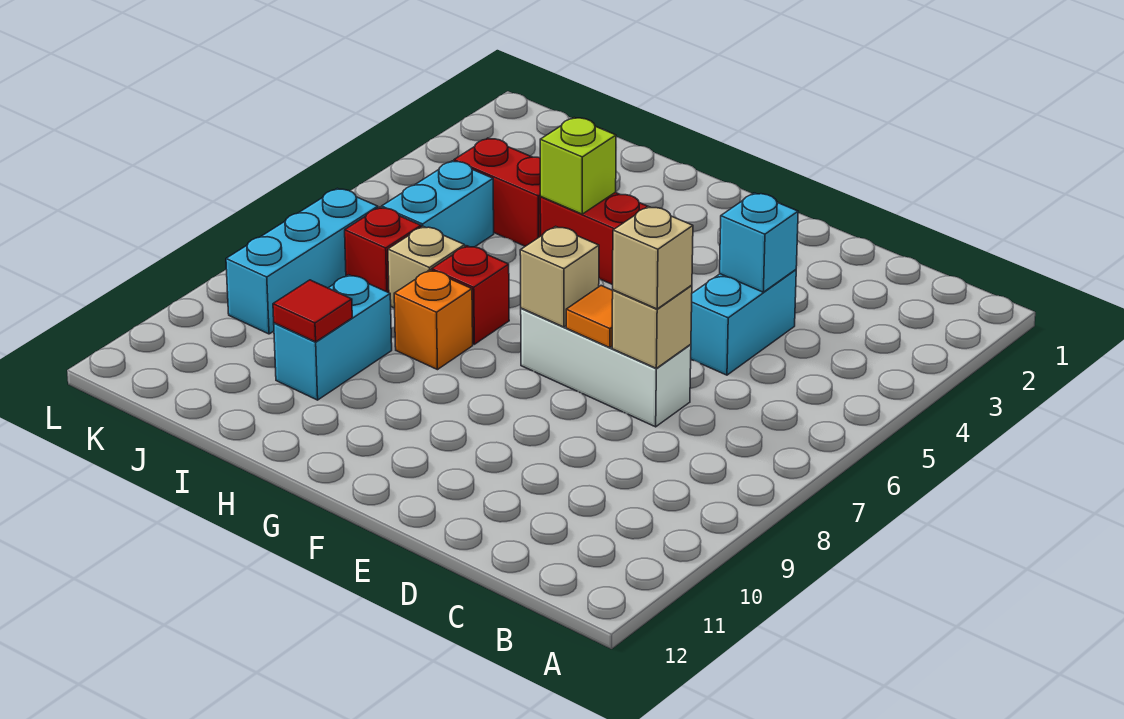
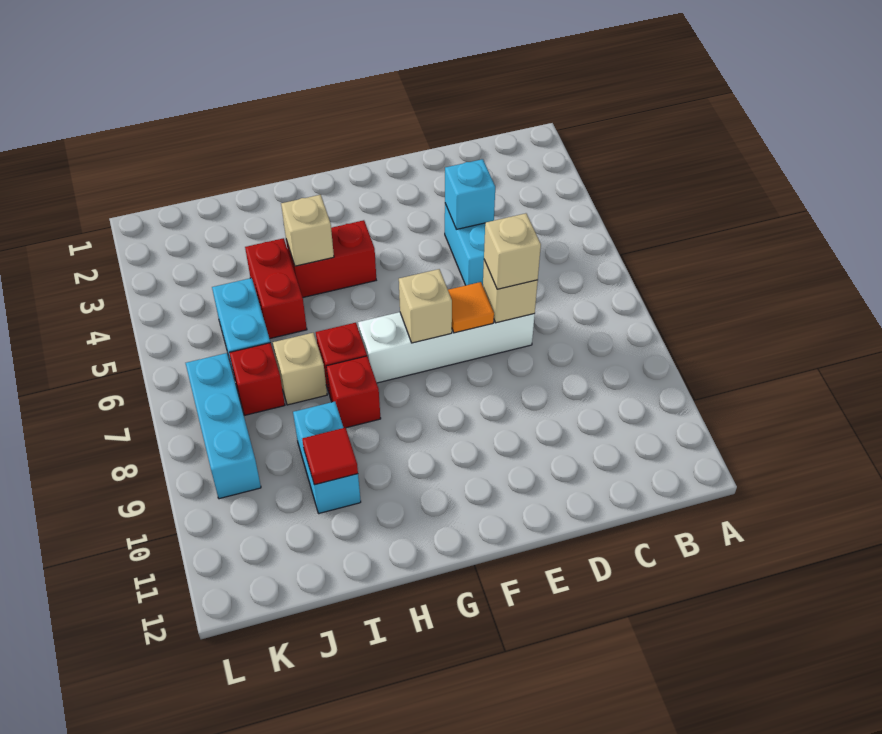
white 1x3 brick [521,308,691,427] -> white 1x4 brick [358,312,535,383]
lime 1x1 brick [540,118,616,214] -> tan 1x1 brick [281,195,334,266]
orange 1x1 brick [394,270,473,370] -> red 1x1 brick [326,356,381,428]
red 1x2 brick [454,138,541,246] -> red 1x2 brick turned to [245,238,307,339]

